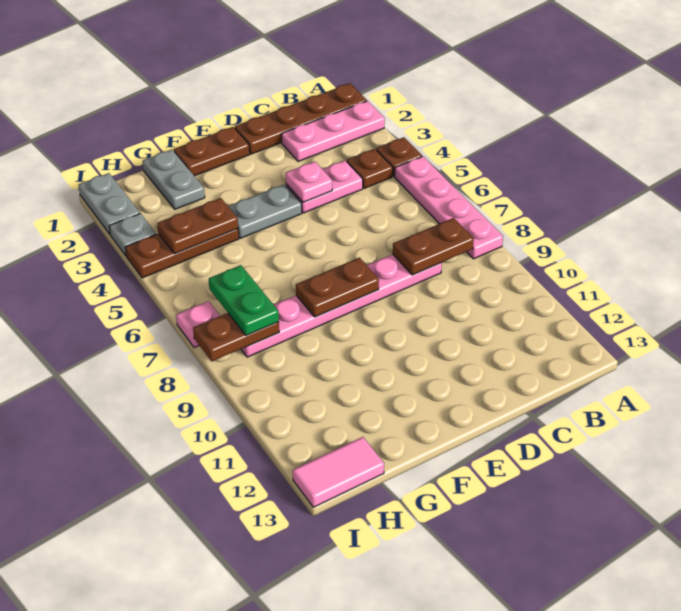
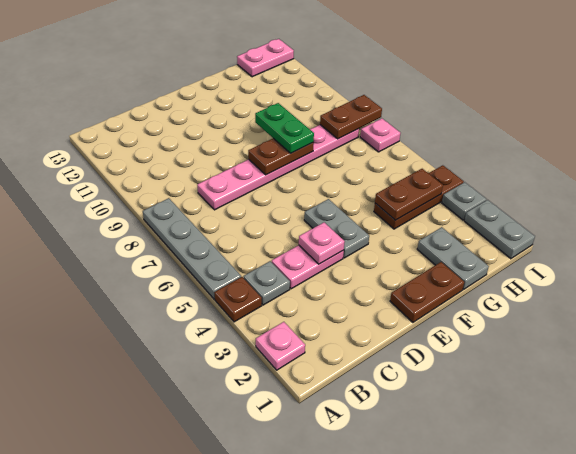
brown 1x4 plate [235,83,367,154] -> none
pink 1x3 plate [281,101,385,161] -> pink 1x1 plate [256,322,305,370]
pink 1x4 plate [395,156,503,259] -> grey 1x4 plate [143,198,241,299]
brown 1x1 plate [347,149,393,189] -> grey 1x1 plate [244,261,290,305]
brown 1x2 plate [393,218,474,275] -> none
grey 1x2 plate [228,184,302,238] -> grey 1x2 plate turned to [304,199,369,258]
green 1x2 plate [209,265,279,336] -> green 1x2 plate moved to [255,103,314,153]
pink 1x2 tile [293,437,384,507] -> pink 1x2 plate [237,39,294,77]

